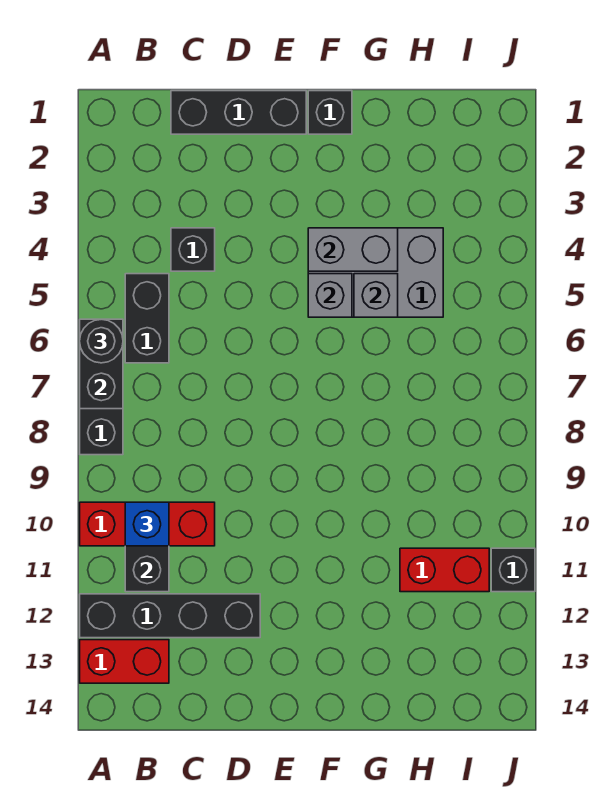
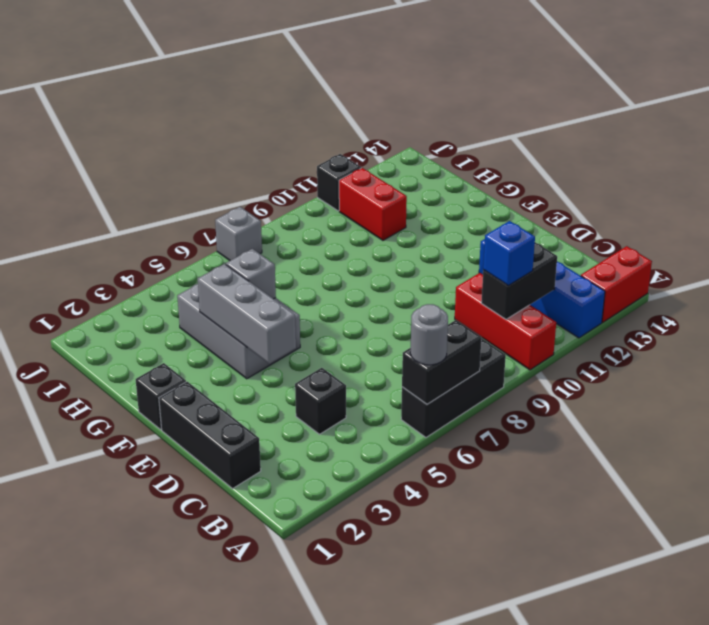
black 1x1 round brick [80,319,123,363] -> grey 1x1 round brick [410,304,448,365]
black 1x4 brick [80,594,260,638] -> blue 1x4 brick [479,239,605,338]
red 1x2 brick [80,640,169,683] -> red 1x2 brick turned to [581,246,652,322]
black 1x2 brick [125,274,169,363] -> none
grey 1x2 brick [308,228,398,271] -> grey 1x3 brick [198,264,296,364]
grey 1x1 brick [308,274,352,317] -> grey 1x1 brick moved to [215,207,262,260]

